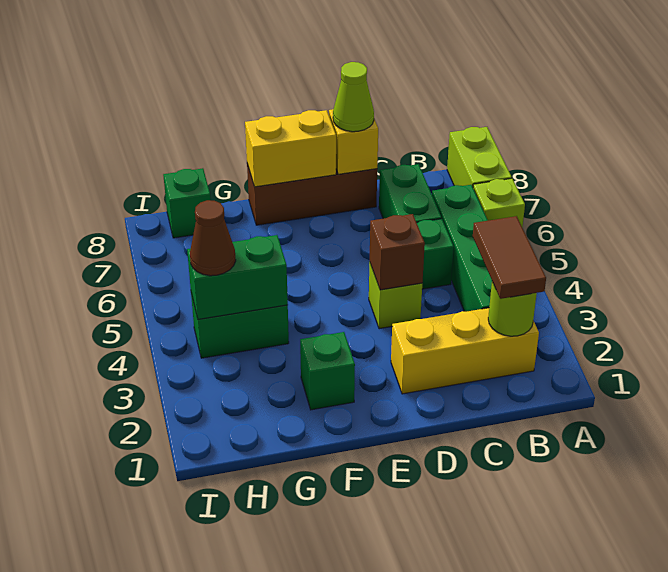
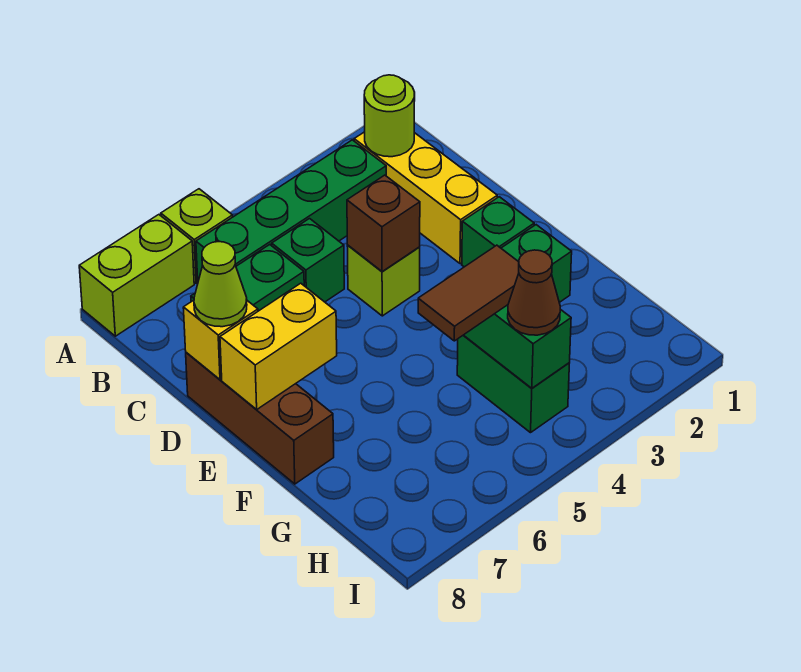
brown 1x2 tile [473,216,546,299] -> brown 1x2 tile moved to [418,245,519,341]
yellow 1x2 brick [245,110,336,187] -> yellow 1x2 brick turned to [220,283,337,410]
green 1x1 brick [163,168,211,238] -> green 1x1 brick moved to [462,197,534,267]

